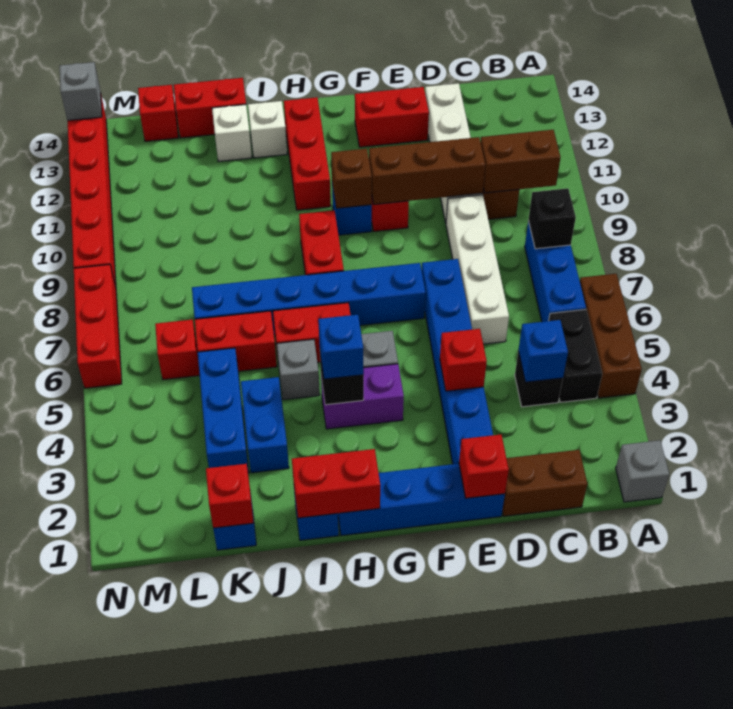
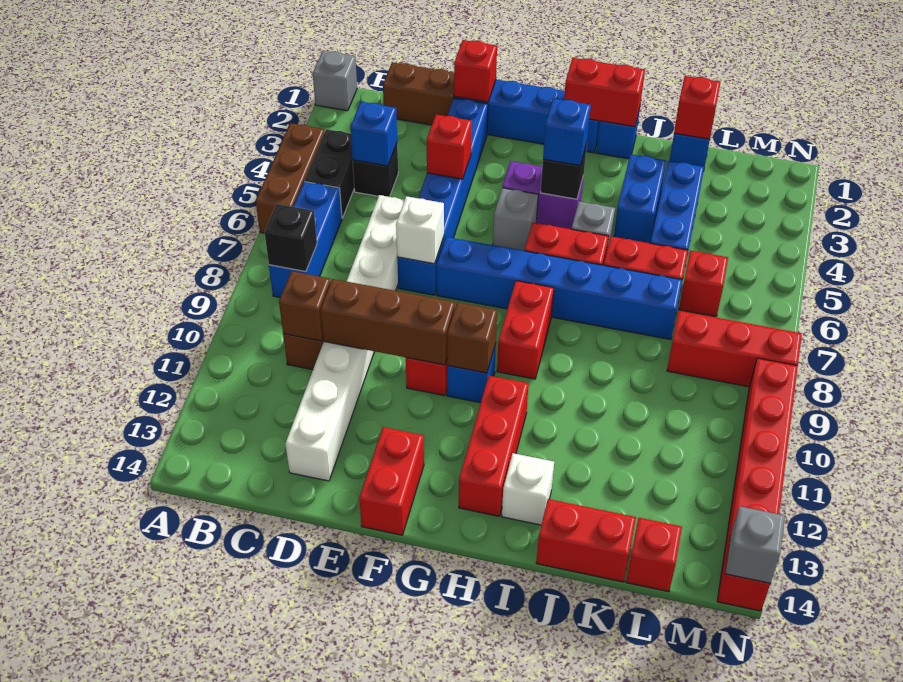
brown 1x2 brick [481,130,560,193] -> brown 1x1 brick [279,271,331,341]
red 1x2 brick [355,87,429,147] -> red 1x2 brick turned to [359,427,424,535]
white 1x1 brick [212,105,252,162] -> white 1x1 brick moved to [396,196,444,264]
red 1x3 brick [74,265,122,388] -> red 1x3 brick turned to [667,311,802,387]

